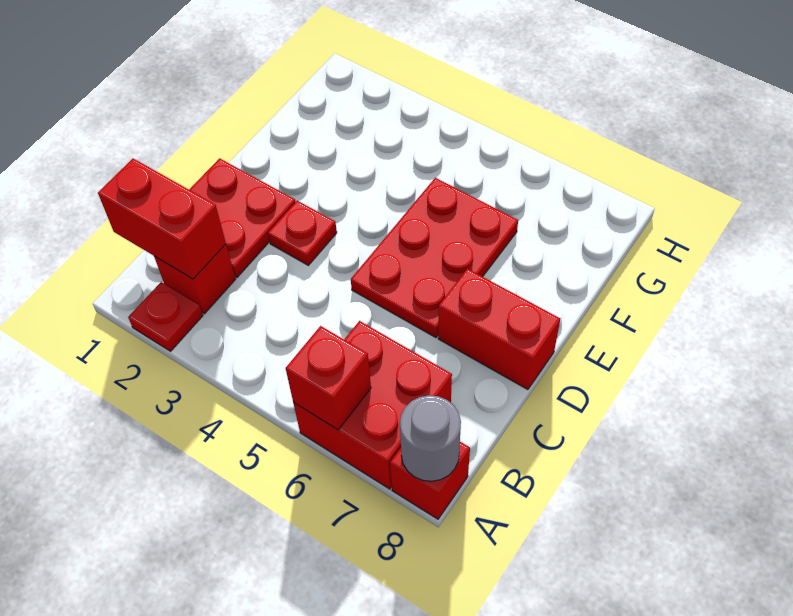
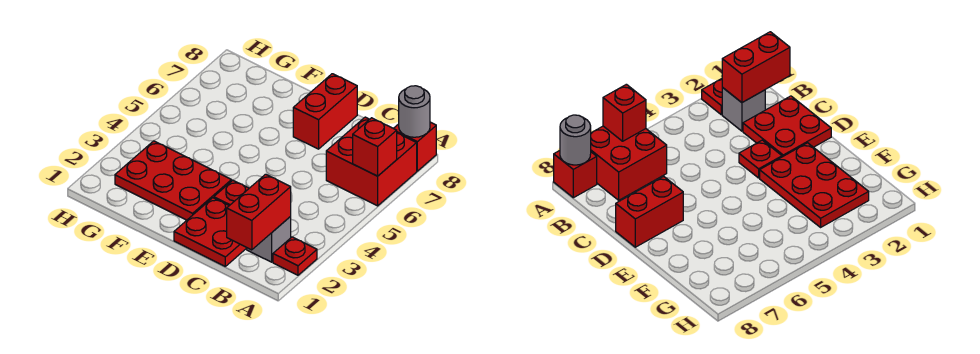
red 1x1 brick [154,244,236,314] -> grey 1x1 brick [247,217,291,262]
red 2x3 plate [351,178,518,338] -> red 2x3 plate moved to [115,141,232,220]

